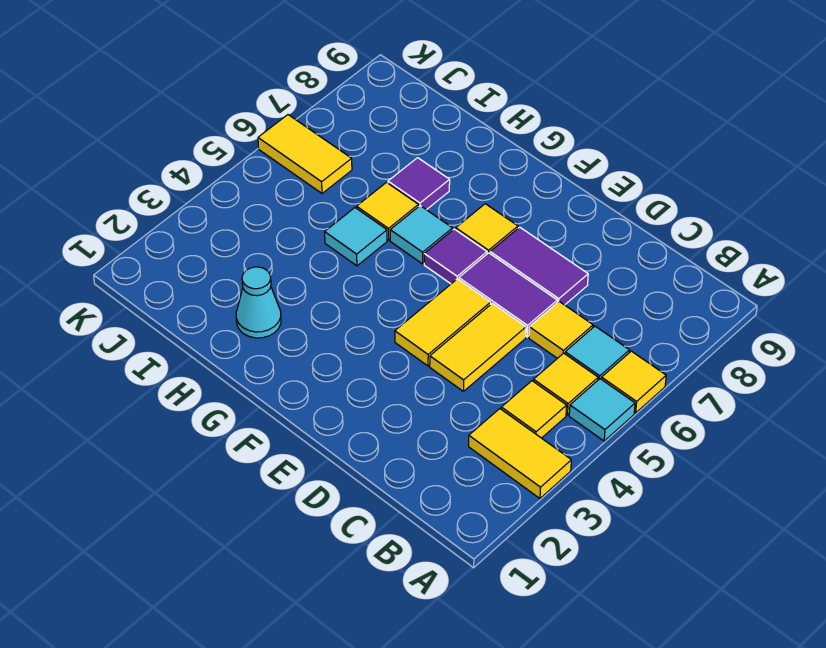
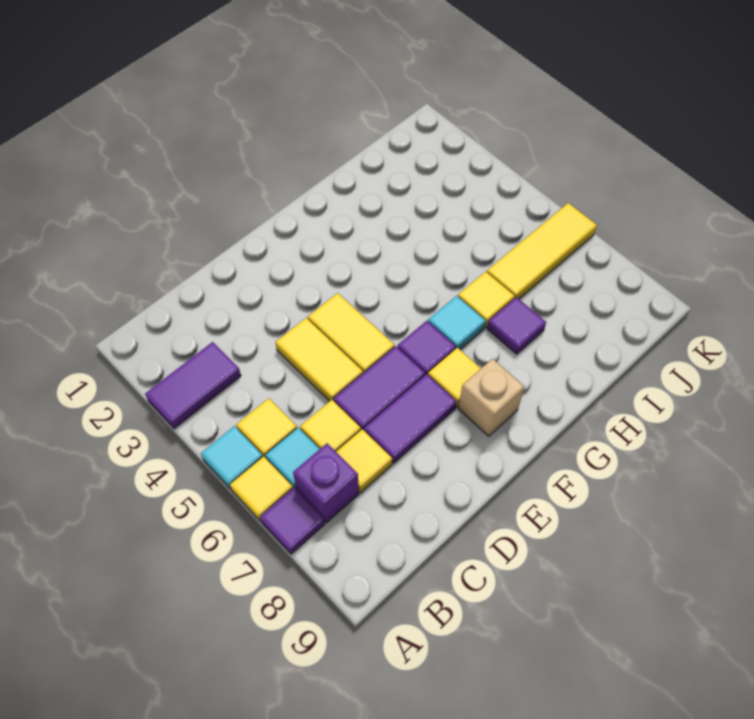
yellow 1x2 tile [469,409,571,498] -> purple 1x2 tile [145,342,241,429]
none -> purple 1x1 tile [260,488,325,554]
yellow 1x1 tile [501,381,567,438] -> yellow 1x1 tile moved to [336,429,392,493]
none -> purple 1x1 brick [293,443,359,523]
none -> tan 1x1 brick [458,359,524,436]
cyan 1x1 cone [236,267,281,338] -> none
cyan 1x1 tile [325,208,387,266] -> none
yellow 1x2 tile [258,115,352,193] -> yellow 1x3 tile [487,203,597,299]

